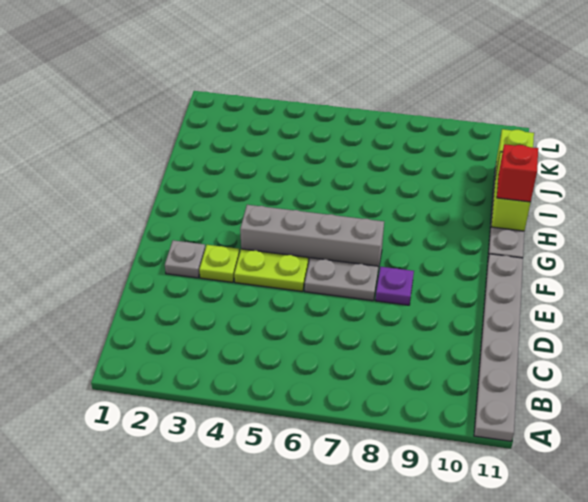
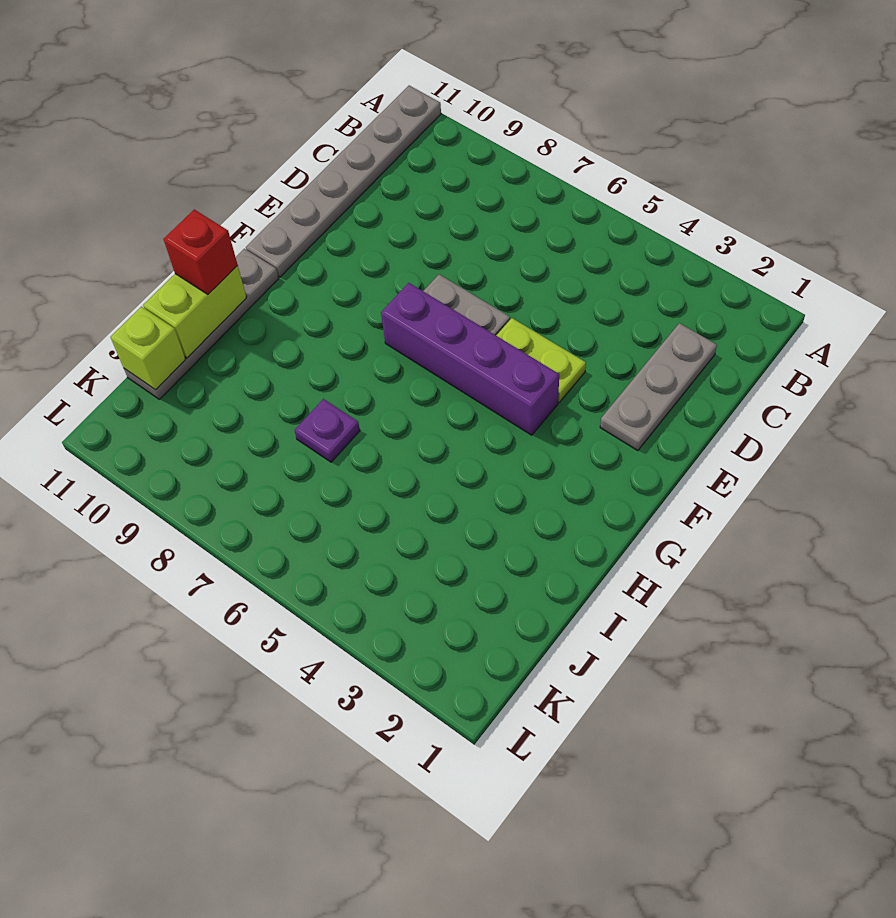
grey 1x1 plate [165,240,205,278] -> grey 1x3 plate [600,323,717,451]
lime 1x1 plate [199,245,240,282] -> none
purple 1x1 plate [375,267,414,305] -> purple 1x1 plate moved to [295,399,360,462]
grey 1x4 brick [240,205,384,271] -> purple 1x4 brick [381,283,559,435]

